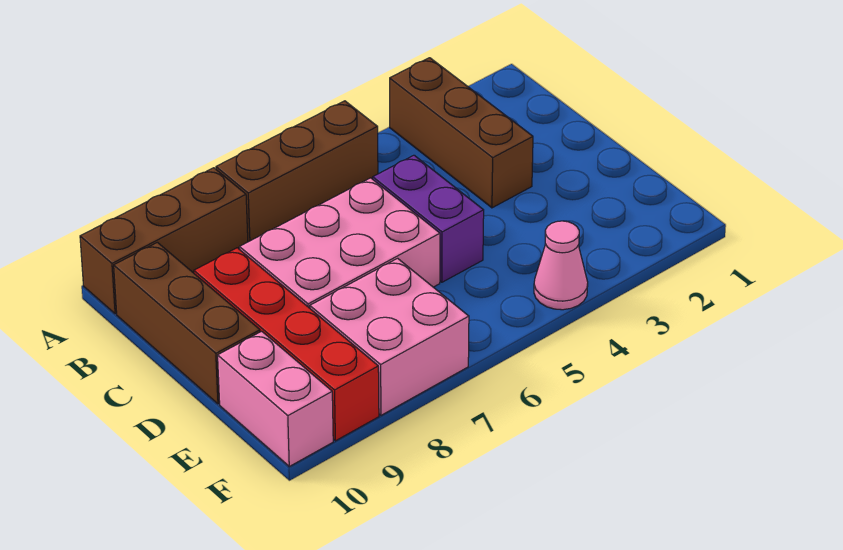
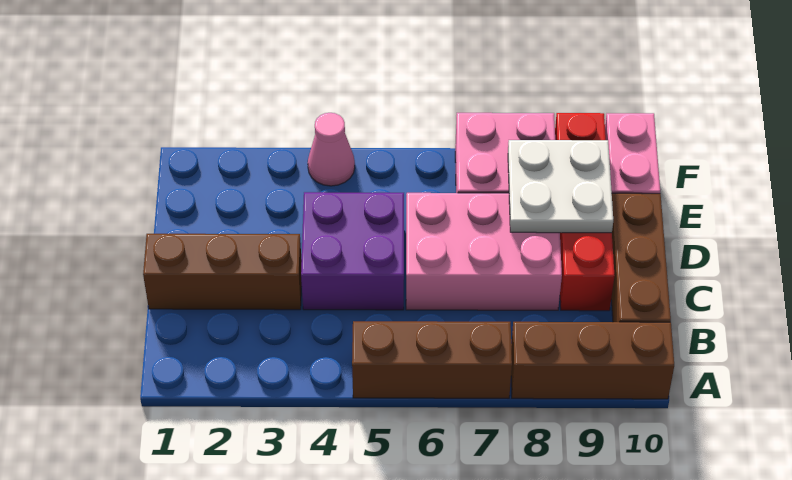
brown 1x3 brick [390,58,533,208] -> brown 1x3 brick turned to [143,234,302,310]
purple 1x2 brick [373,155,484,282] -> purple 2x2 brick [301,192,404,310]
none -> white 2x2 plate [508,140,613,233]

